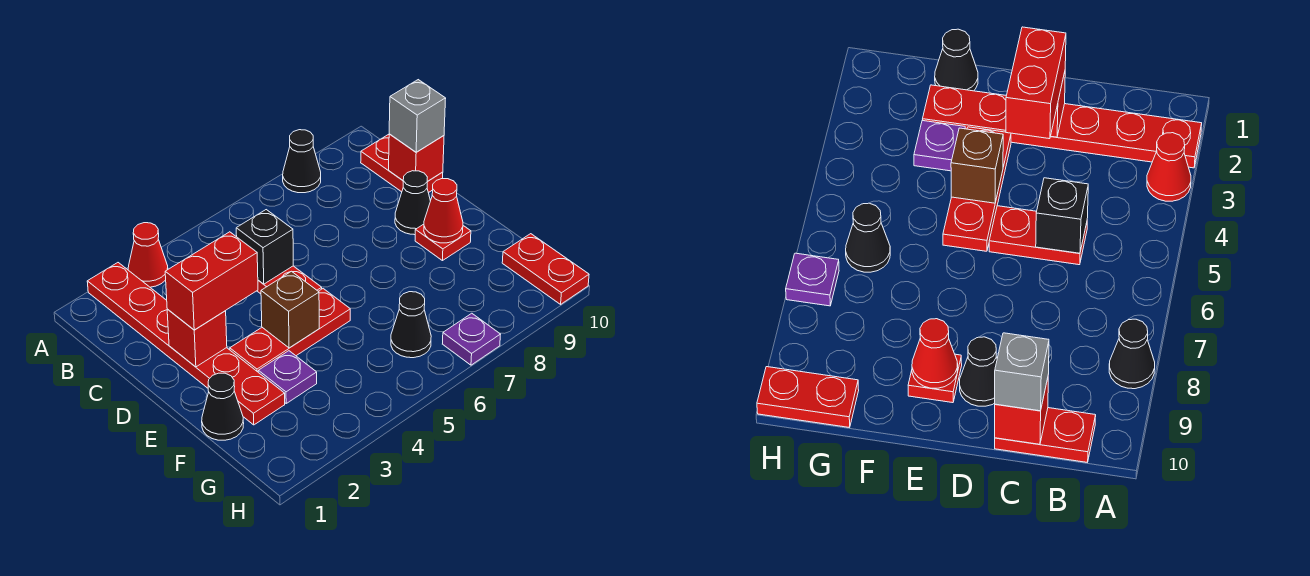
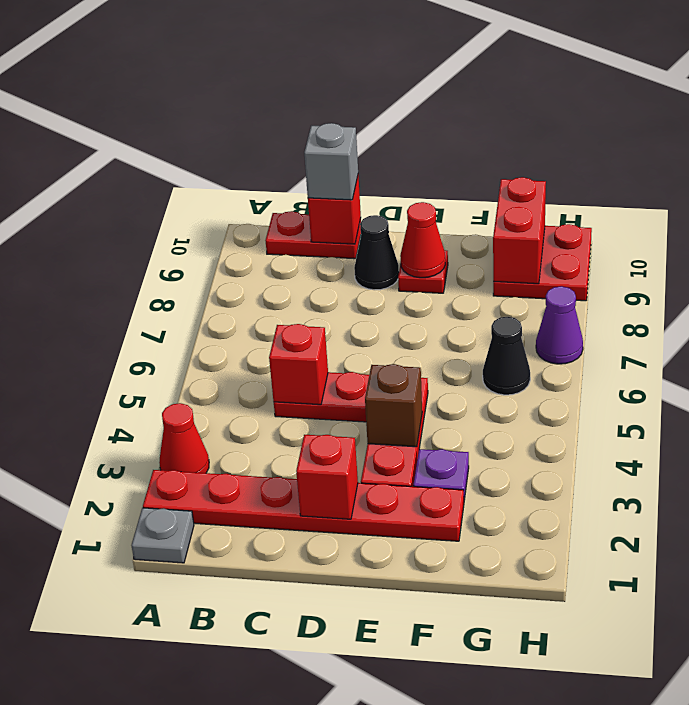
none -> grey 1x1 plate [132,508,194,563]
black 1x1 cone [283,130,321,193] -> none
black 1x1 brick [236,210,293,284] -> red 1x1 brick [269,324,328,405]
red 1x2 brick [165,232,258,330] -> red 1x2 brick moved to [493,177,546,284]
black 1x1 cone [202,373,244,440] -> none
red 1x2 plate [502,234,589,304] -> red 2x2 plate [493,224,592,301]
purple 1x1 plate [443,313,501,365] -> purple 1x1 cone [536,286,583,364]

